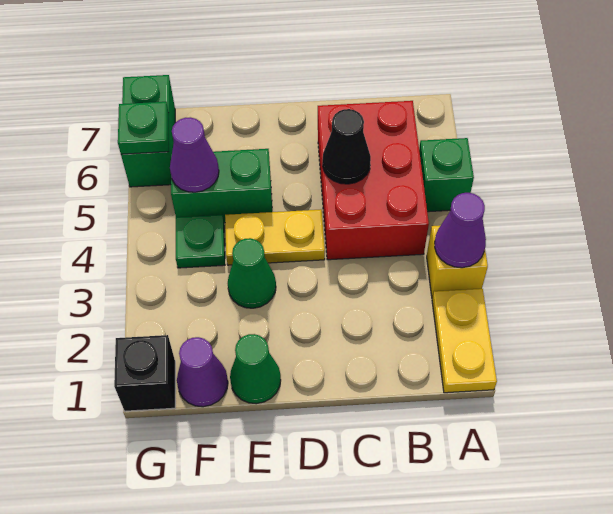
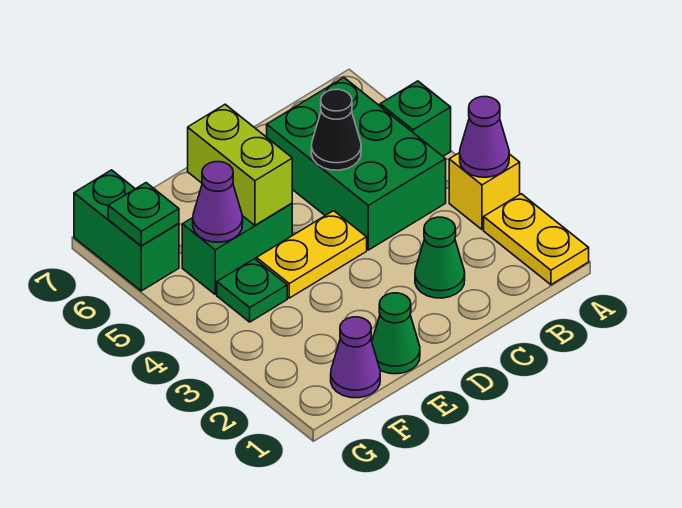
red 2x3 brick [318,101,429,260] -> green 2x3 brick [267,78,446,250]
green 1x1 cone [228,238,276,308] -> green 1x1 cone moved to [415,217,465,298]
none -> lime 1x2 brick [188,104,292,225]
black 1x1 brick [114,335,175,411] -> none

